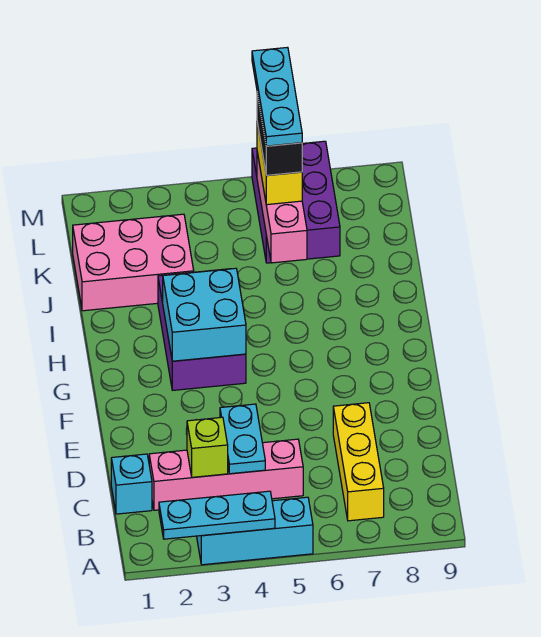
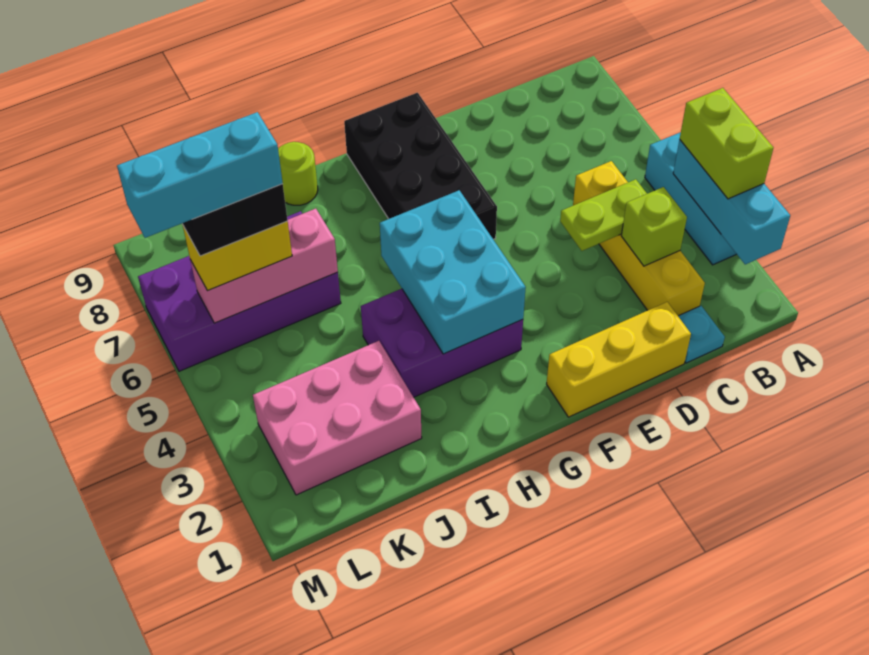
cyan 1x3 plate [159,491,275,539] -> cyan 1x3 brick [673,140,790,264]
none -> lime 1x2 brick [680,88,773,199]
yellow 1x3 brick [333,403,384,521] -> yellow 1x3 brick moved to [547,302,691,417]
cyan 1x1 brick [111,454,152,514] -> cyan 1x1 plate [678,306,725,363]
pink 1x4 brick [149,439,303,510] -> yellow 1x4 brick [573,161,705,316]
cyan 1x2 plate [220,404,265,474] -> lime 1x2 plate [560,179,647,251]
none -> black 2x4 brick [344,93,497,239]
cyan 2x2 brick [163,268,246,361] -> cyan 2x3 brick [380,190,526,354]
none -> lime 1x1 round brick [278,142,318,205]
pink 2x3 brick [73,214,194,311] -> pink 2x3 brick turned to [253,341,422,495]
purple 2x3 brick [252,141,340,263] -> purple 2x4 brick [138,211,341,371]
cyan 1x3 plate [252,47,302,146] -> cyan 1x3 brick [117,112,283,238]

